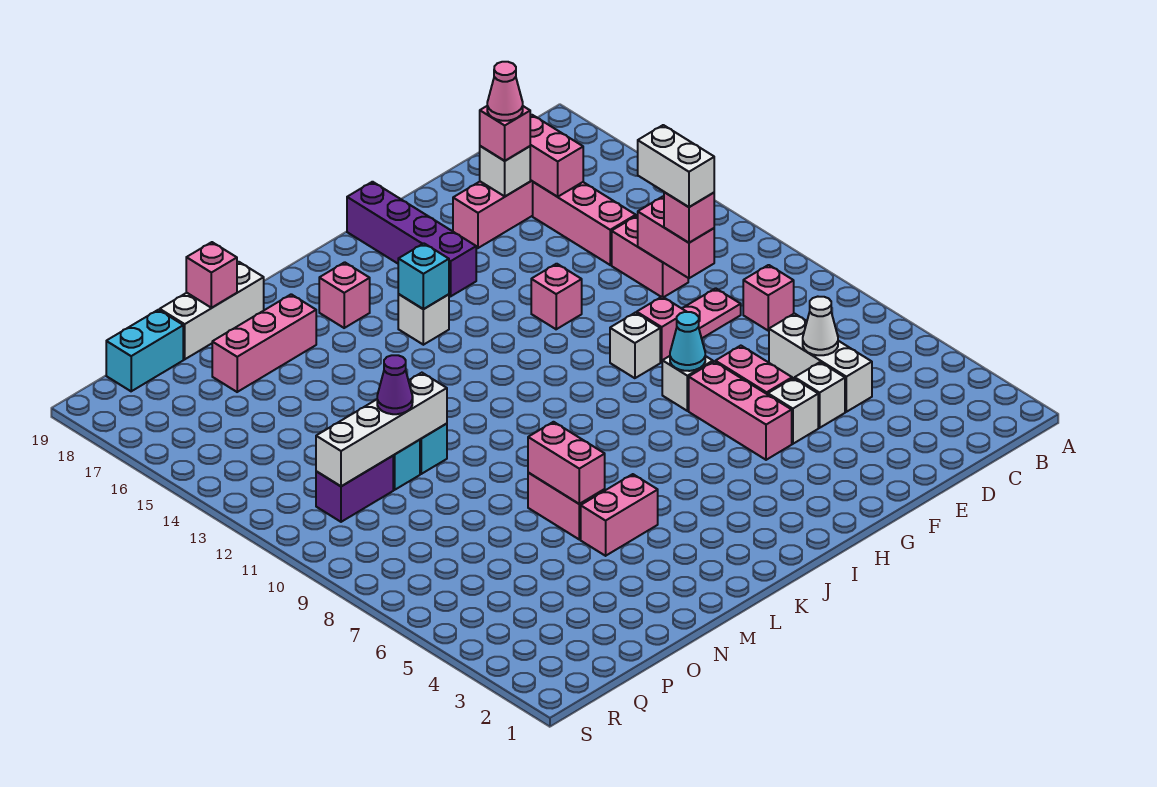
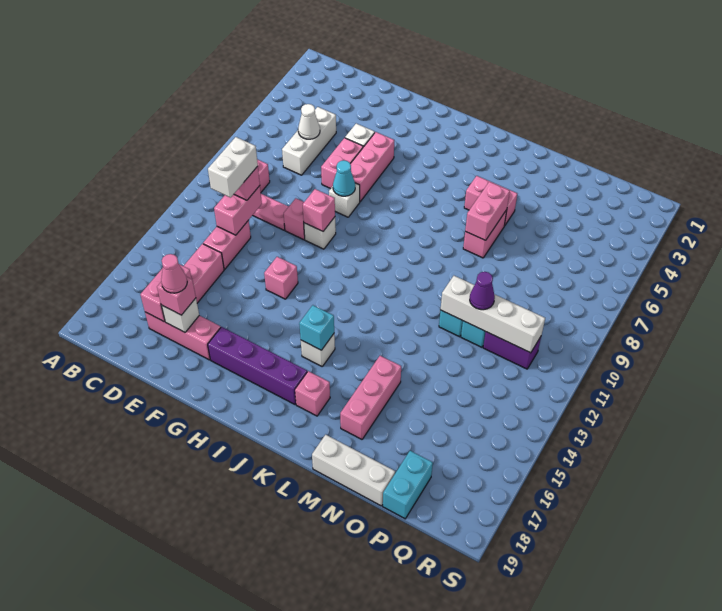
white 1x1 brick [795,362,845,428] -> none
purple 1x4 brick [347,182,476,296] -> purple 1x4 brick turned to [208,327,307,404]
pink 1x3 brick [212,294,316,392] -> pink 1x3 brick turned to [340,356,401,439]
pink 1x1 brick [186,242,237,308] -> pink 1x1 brick moved to [303,189,335,231]
cyan 1x2 brick [106,310,183,391] -> cyan 1x2 brick turned to [383,451,433,519]

